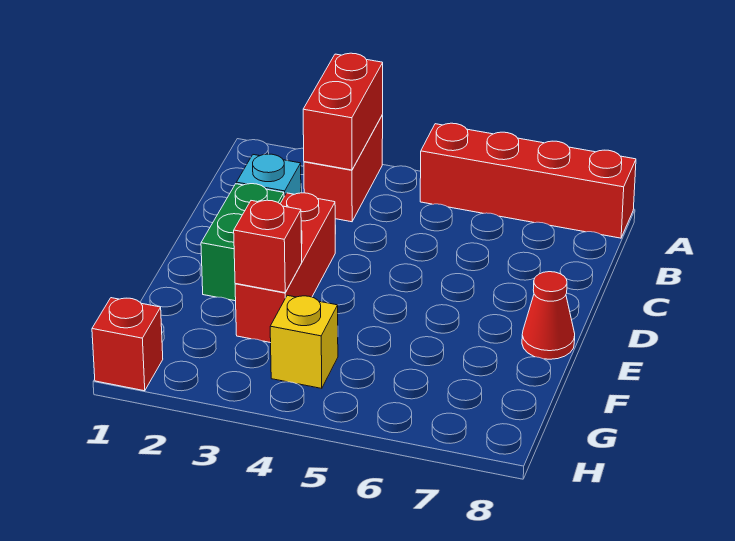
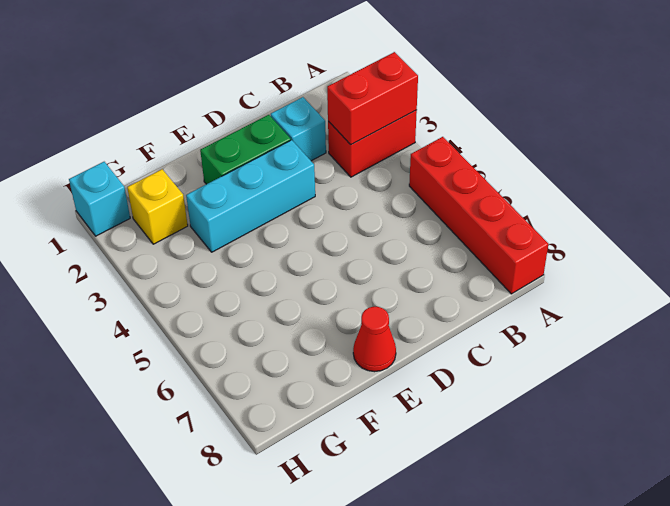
red 1x3 brick [235,193,335,343] -> cyan 1x3 brick [186,140,315,252]
red 1x1 brick [234,200,302,293] -> none
yellow 1x1 brick [270,295,338,388] -> yellow 1x1 brick moved to [127,169,188,244]
red 1x1 brick [92,298,163,391] -> cyan 1x1 brick [69,162,130,236]

